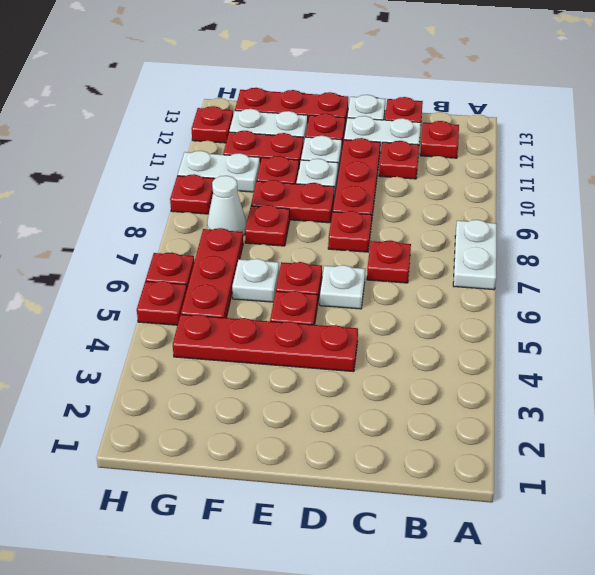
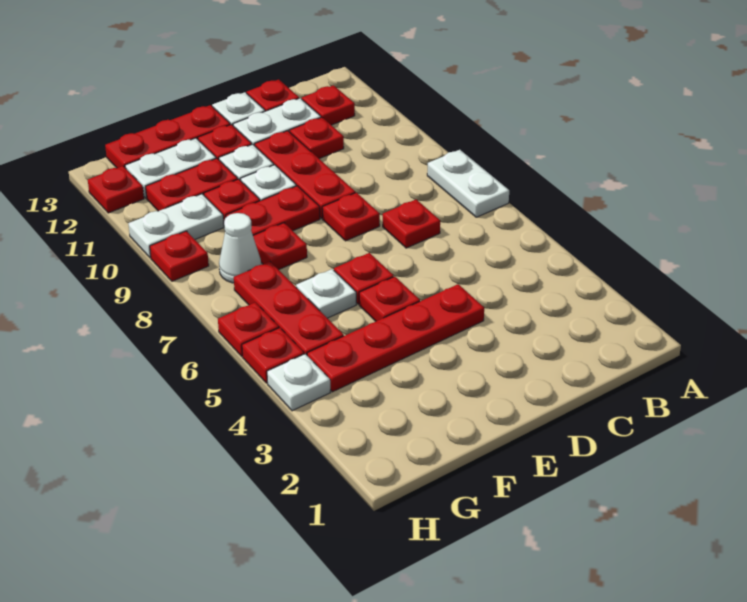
white 1x1 plate [320,265,365,309] -> white 1x1 plate moved to [267,354,331,411]

